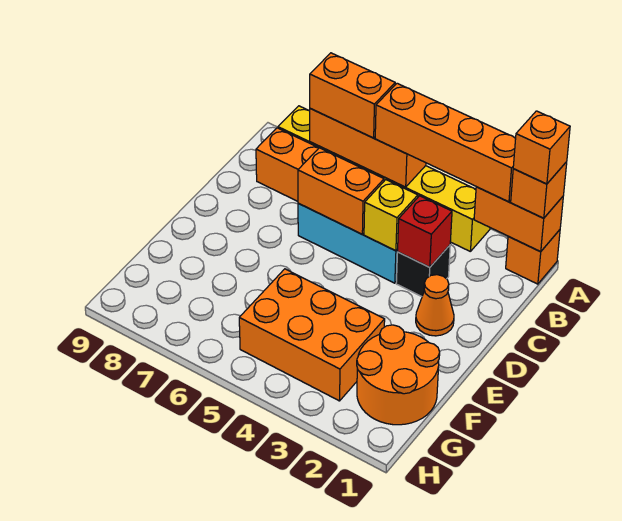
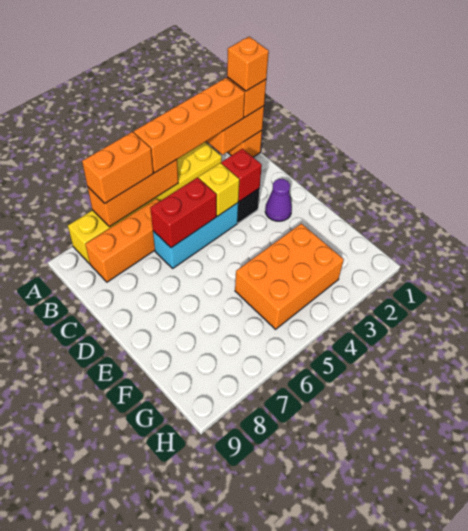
orange 1x2 brick [298,148,384,234] -> red 1x2 brick [150,177,217,248]
orange 1x1 cone [416,275,454,336] -> purple 1x1 cone [265,179,292,221]
orange 2x2 round brick [357,325,440,425] -> none

